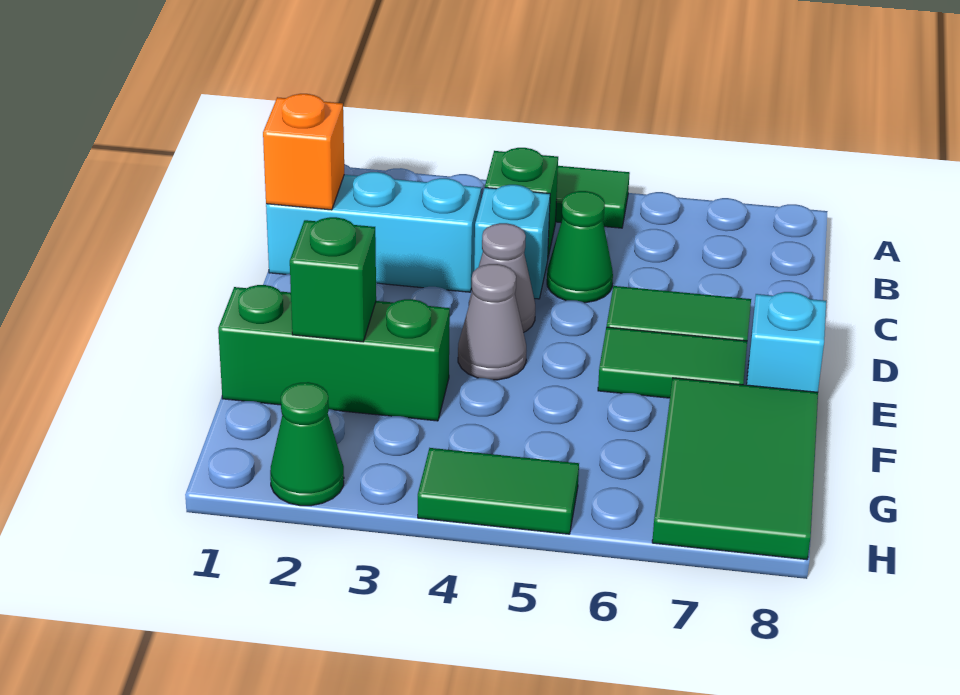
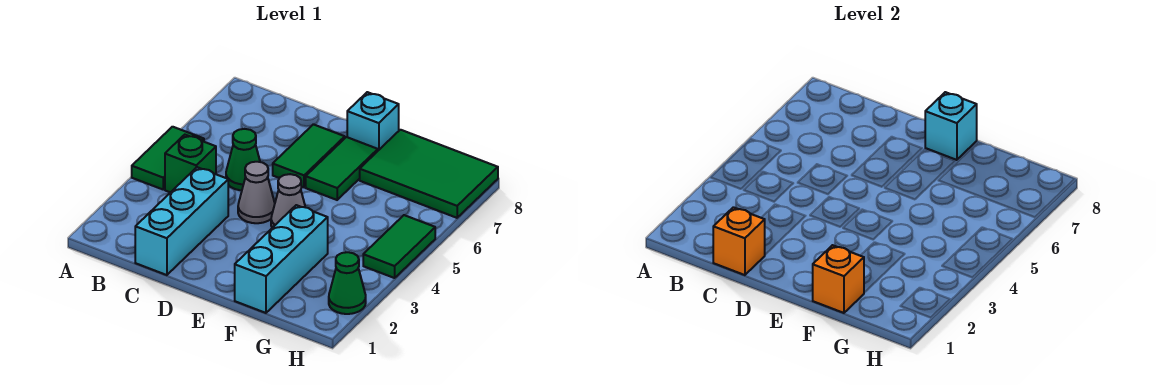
cyan 1x1 brick [474,185,550,299] -> cyan 1x1 brick moved to [925,92,977,160]
green 1x3 brick [218,285,450,421] -> cyan 1x3 brick [235,205,328,313]
none -> orange 1x1 brick [813,245,864,313]
green 1x1 brick [290,217,376,342] -> none

